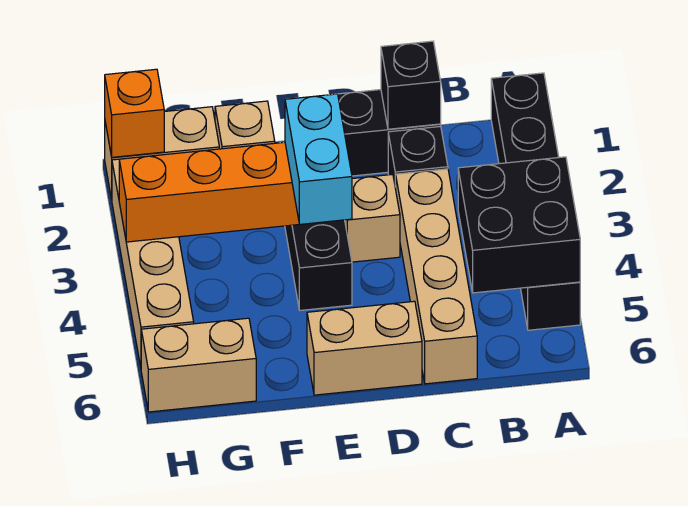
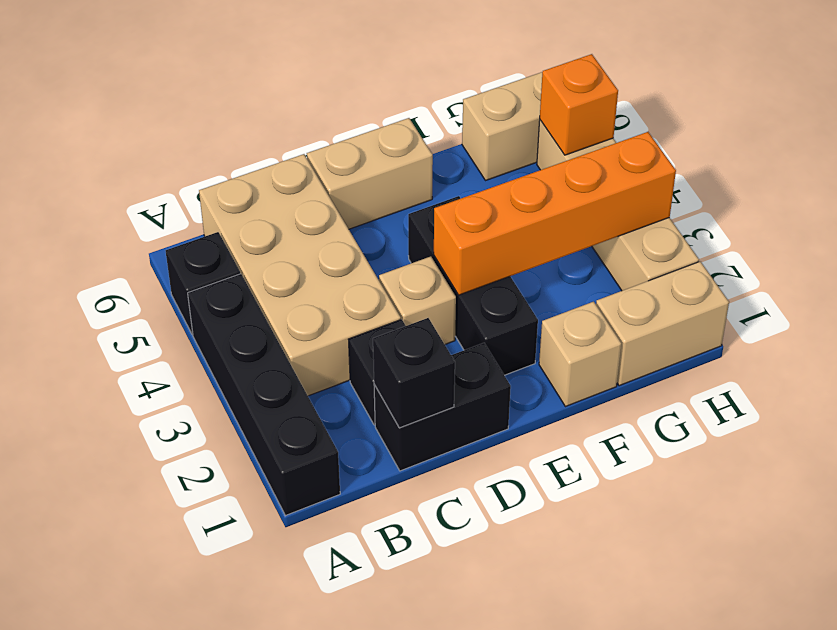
black 2x2 brick [458,157,580,293] -> none
tan 1x4 brick [396,169,477,384] -> tan 2x4 brick [199,154,401,396]
cyan 1x2 brick [285,94,352,224] -> none
orange 1x1 brick [105,69,164,157] -> orange 1x1 brick moved to [540,54,618,155]

